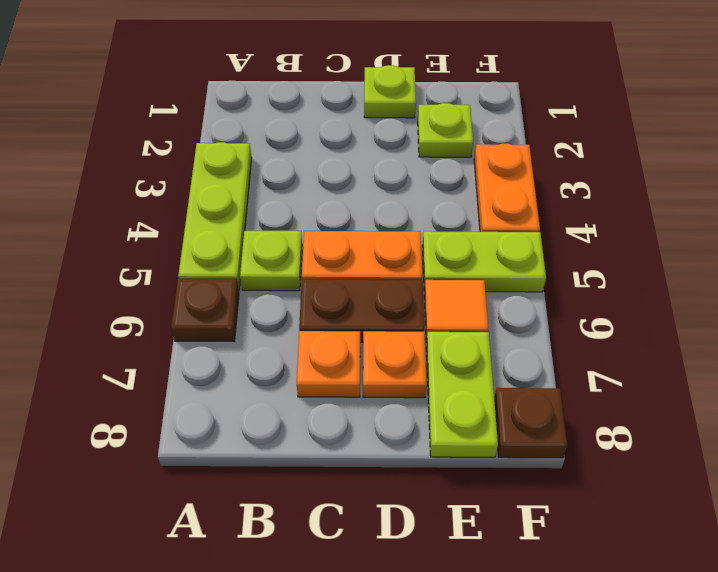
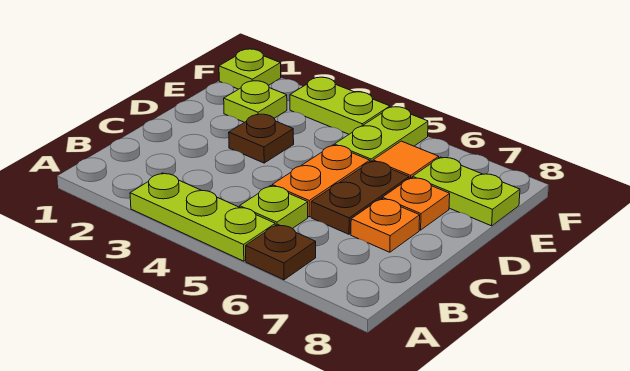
lime 1x1 plate [364,65,416,118] -> lime 1x1 plate moved to [219,49,281,89]
orange 1x2 plate [474,144,540,232] -> lime 1x2 plate [290,77,390,134]
brown 1x1 plate [494,388,567,458] -> brown 1x1 plate moved to [229,114,294,163]

